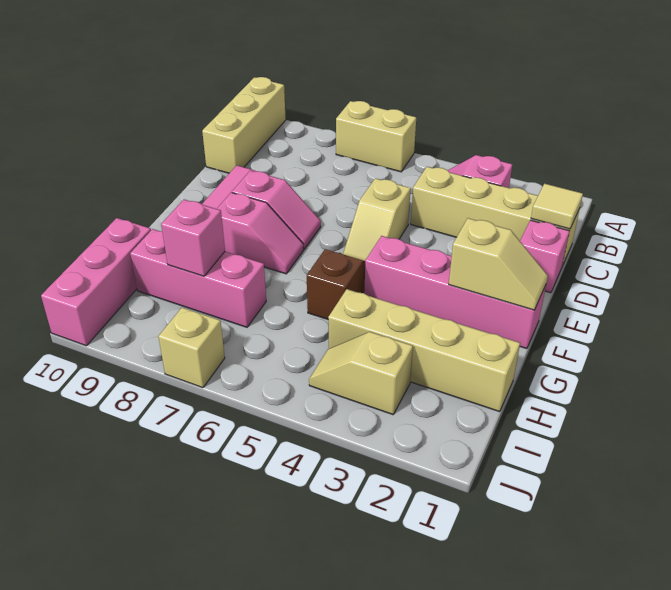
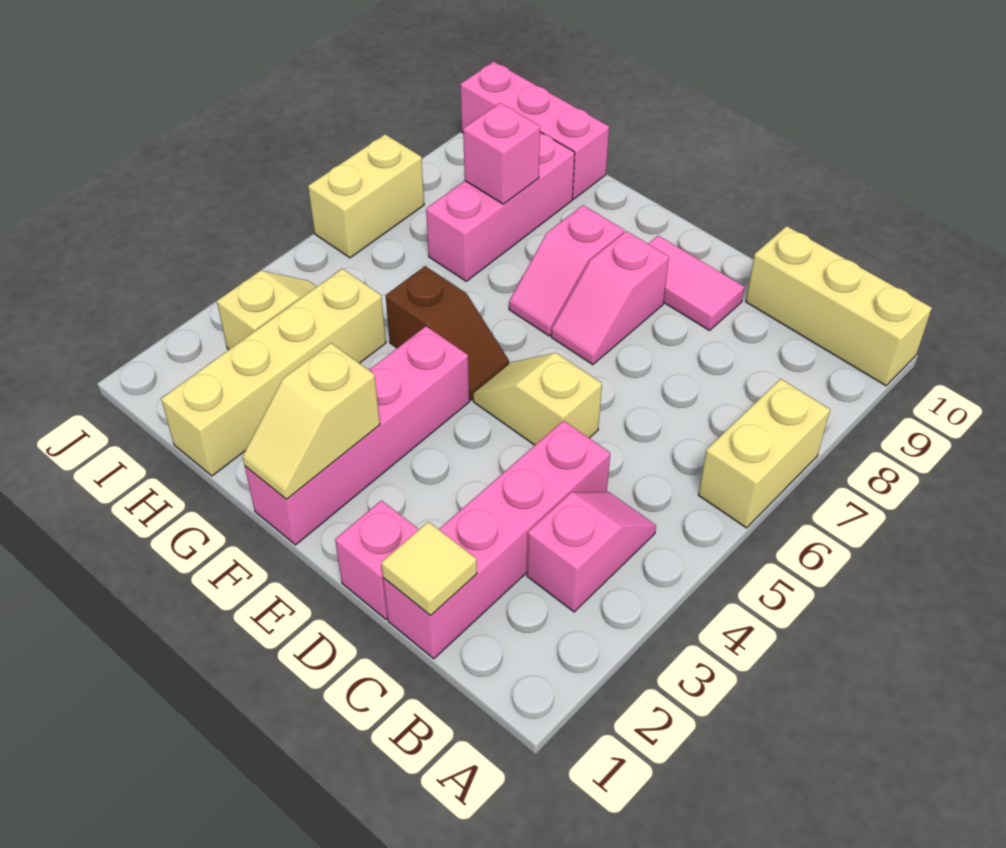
tan 1x4 brick [411,167,580,266] -> pink 1x4 brick [383,421,610,659]
tan 1x1 brick [158,308,225,388] -> tan 1x2 brick [308,134,424,258]

